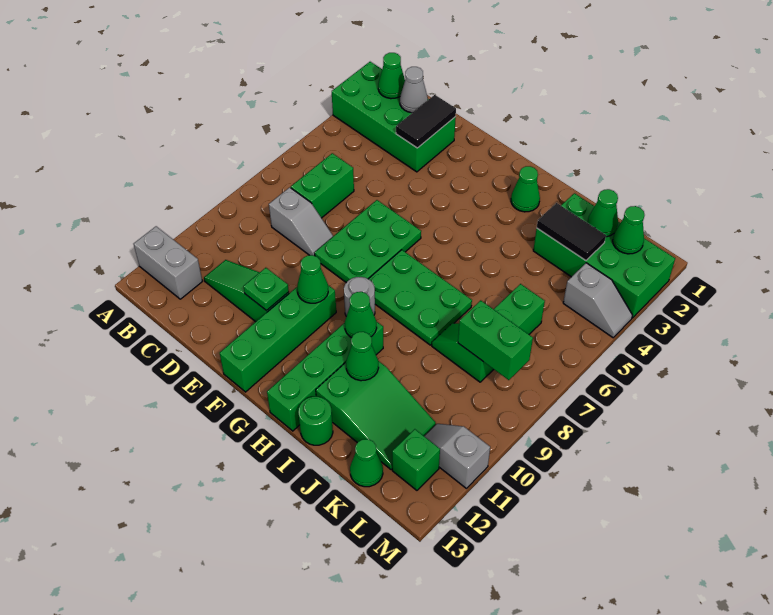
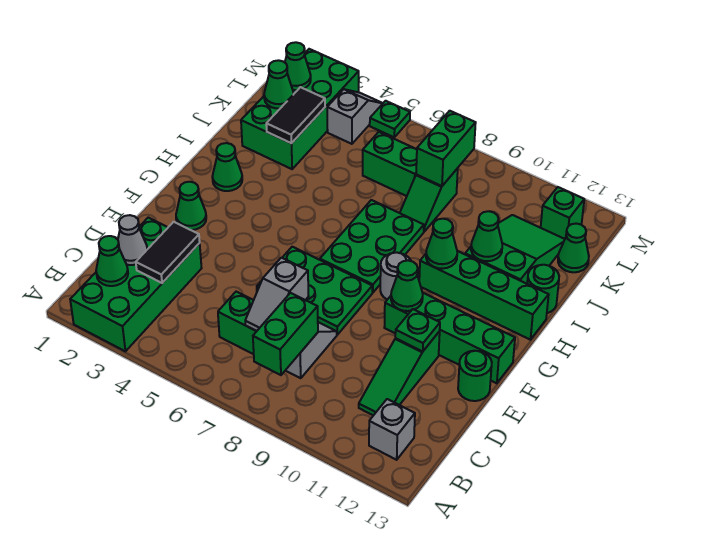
grey 1x2 brick [134,226,202,299] -> grey 1x1 brick [369,399,415,460]
none -> green 1x2 brick [253,293,318,375]
black 1x2 tile [396,95,456,148] -> black 1x2 tile turned to [136,222,200,283]
none -> green 1x1 round brick [458,351,492,401]
none -> green 1x1 cone [176,182,206,230]
grey 1x2 slope [424,424,490,488] -> grey 1x2 slope moved to [245,258,309,331]
none -> green 1x1 plate [370,101,410,137]

